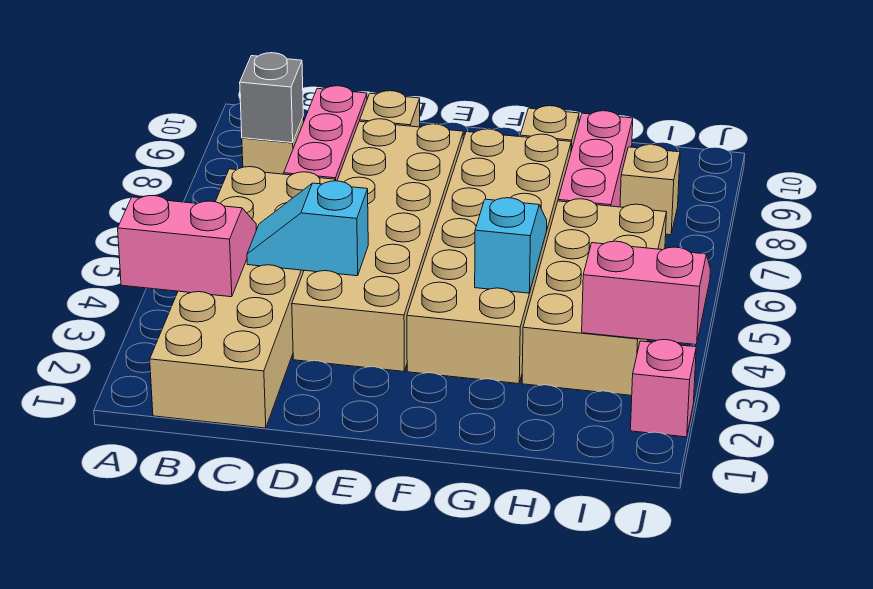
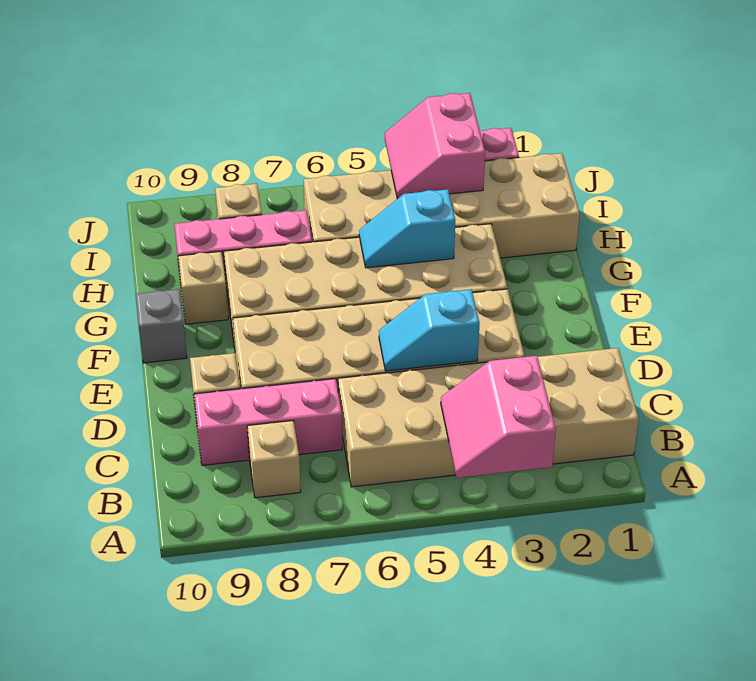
grey 1x1 brick [240,53,303,143] -> grey 1x1 brick moved to [136,289,187,363]
cyan 1x2 slope [247,181,368,276] -> cyan 1x2 slope turned to [379,289,480,371]
tan 2x4 brick [522,199,667,395] -> tan 2x6 brick [304,153,580,258]

